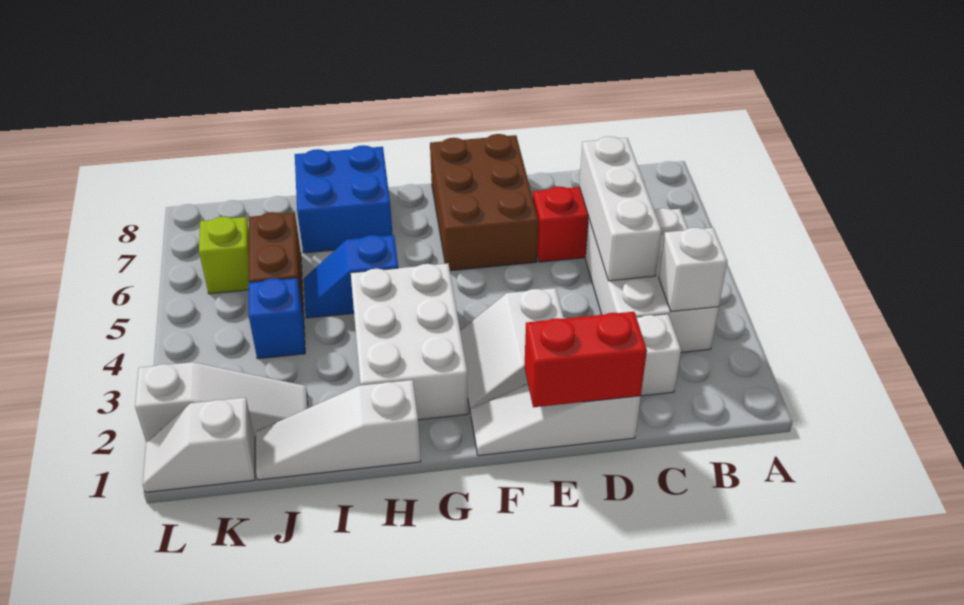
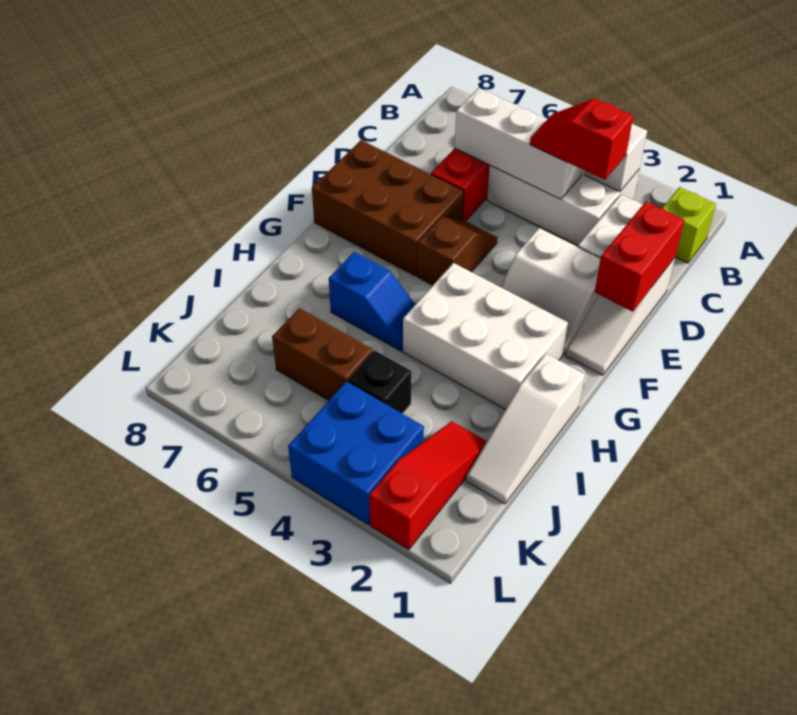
none -> red 1x2 slope [530,98,633,180]
none -> brown 1x2 slope [417,217,497,285]
blue 1x2 slope [304,235,398,318] -> blue 1x2 slope turned to [329,252,415,351]
blue 2x2 brick [295,145,393,253] -> blue 2x2 brick moved to [288,381,424,524]
white 1x3 slope [135,362,308,443] -> red 1x3 slope [369,421,487,550]
blue 1x1 brick [249,278,305,359] -> black 1x1 brick [348,350,412,414]
white 1x2 slope [143,397,255,492] -> none
lime 1x1 brick [199,217,249,294] -> lime 1x1 brick moved to [663,187,716,263]

